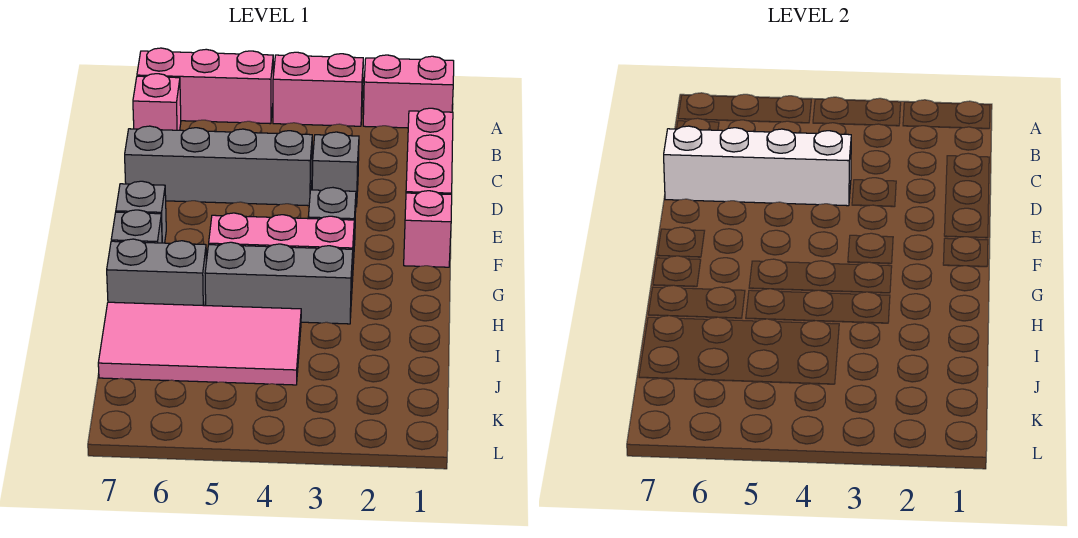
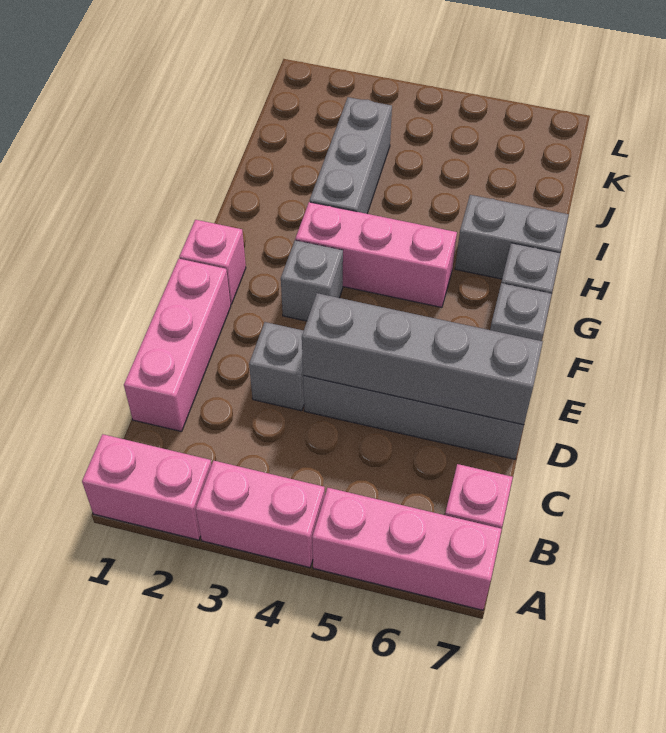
white 1x4 brick [664,126,851,206] -> grey 1x4 brick [302,293,543,425]
grey 1x3 brick [205,242,353,324] -> grey 1x3 brick turned to [310,97,392,214]
pink 2x4 tile [98,302,301,385] -> none

